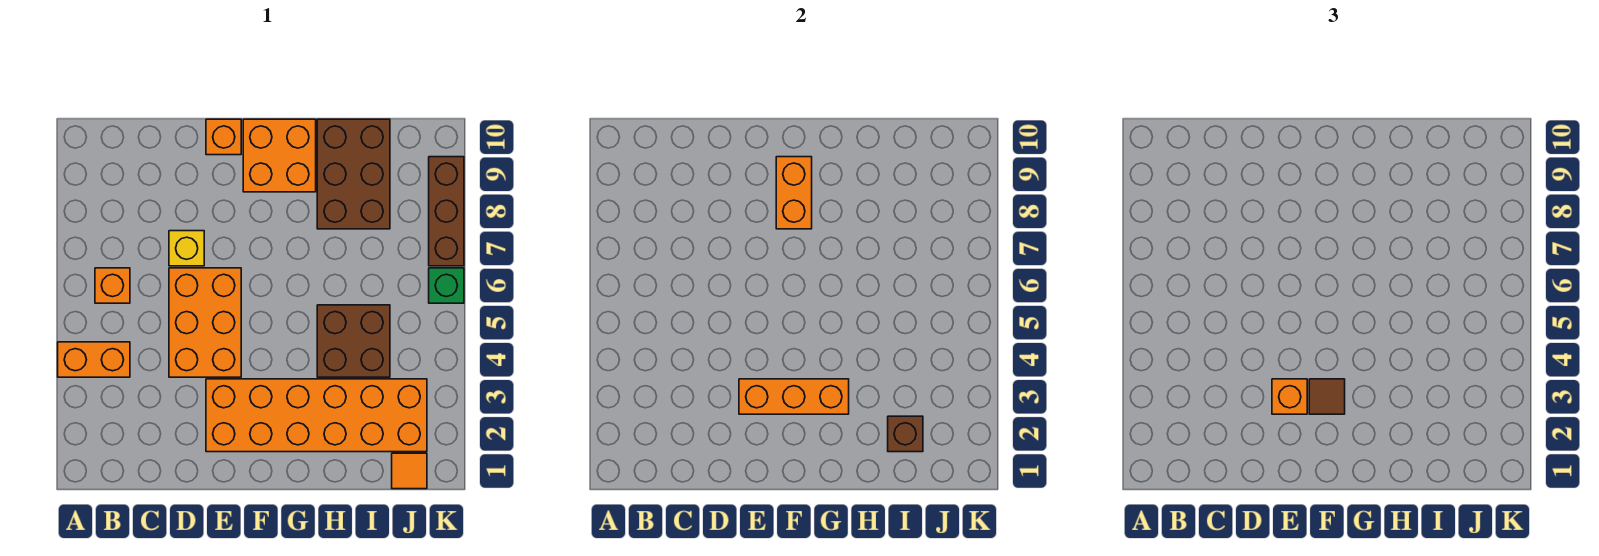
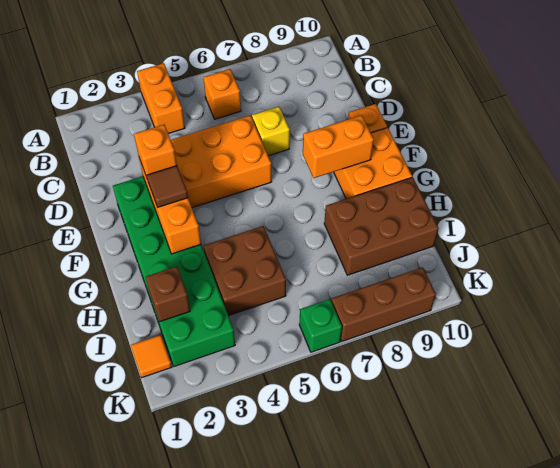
orange 2x6 brick [206,379,427,452] -> green 2x6 brick [113,176,235,366]

